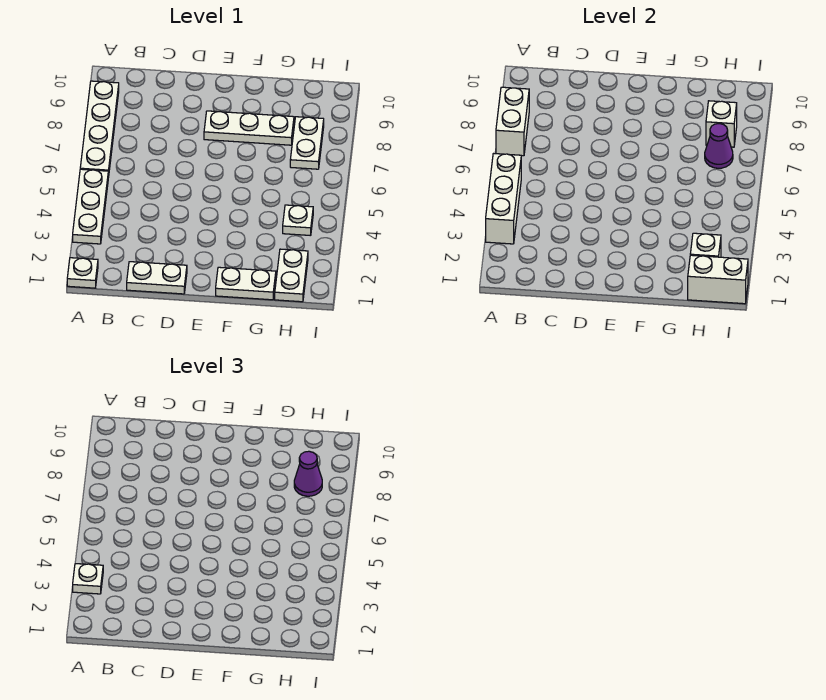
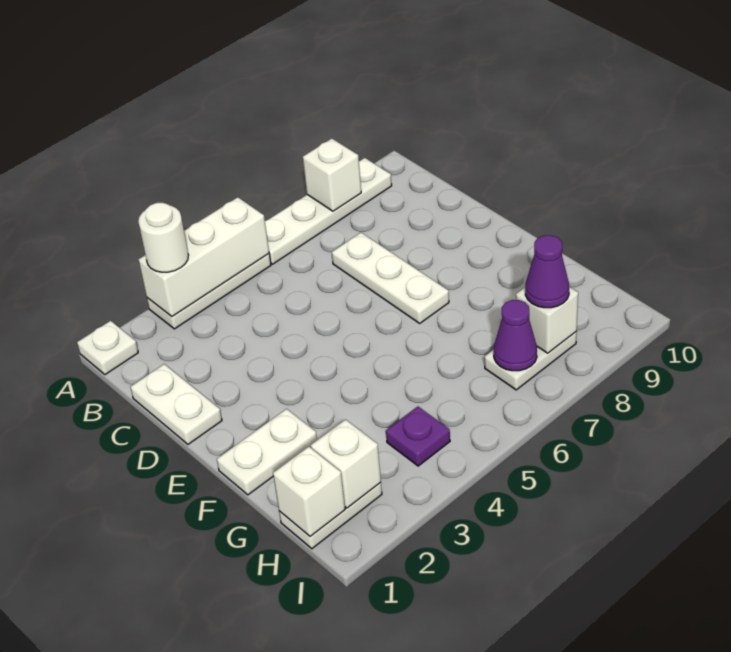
white 1x1 plate [73,564,103,594] -> white 1x1 round brick [138,203,189,272]
white 1x2 brick [496,87,529,156] -> white 1x1 brick [303,138,361,211]
white 1x3 plate [204,111,294,145] -> white 1x3 plate moved to [332,233,449,323]
white 1x2 plate [216,267,276,300] -> white 1x2 plate turned to [217,409,317,495]
white 1x2 brick [688,255,748,304] -> white 1x1 brick [273,447,345,536]
white 1x1 plate [283,205,313,236] -> purple 1x1 plate [386,407,450,466]

